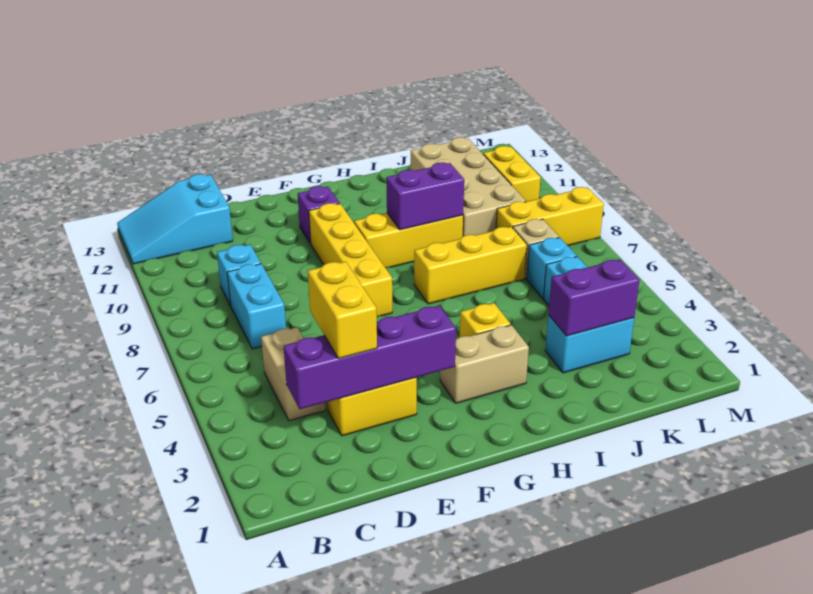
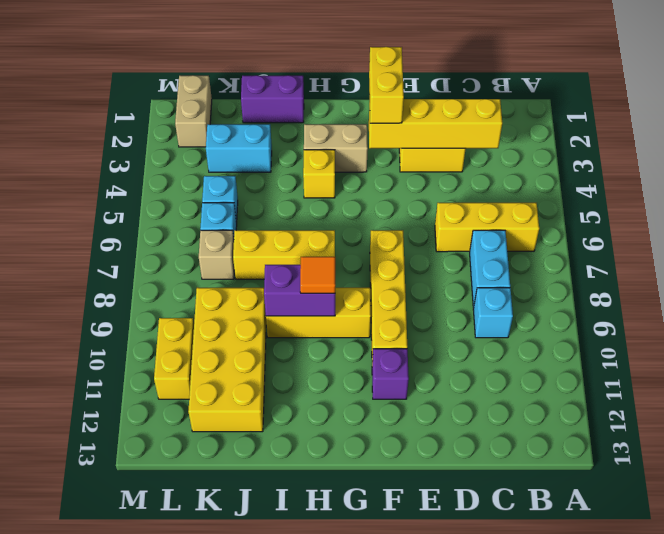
cyan 2x3 slope [117,174,233,264] -> none
purple 1x4 brick [284,306,456,409] -> yellow 1x4 brick [369,99,502,148]
tan 1x2 brick [261,327,326,421] -> tan 1x2 brick moved to [175,75,212,147]
yellow 1x2 brick [308,261,377,359] -> yellow 1x2 brick moved to [369,47,404,123]
none -> orange 1x1 tile [300,257,335,293]
purple 1x2 brick [548,259,640,336] -> purple 1x2 brick moved to [241,75,304,123]
tan 2x4 brick [411,137,526,236] -> yellow 2x4 brick [188,288,266,432]
yellow 1x3 brick [496,187,604,246] -> yellow 1x3 brick moved to [435,203,539,252]

